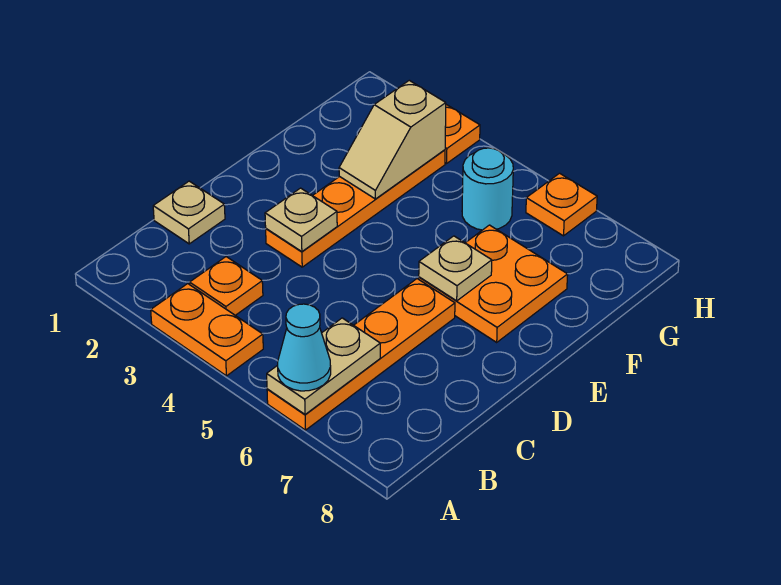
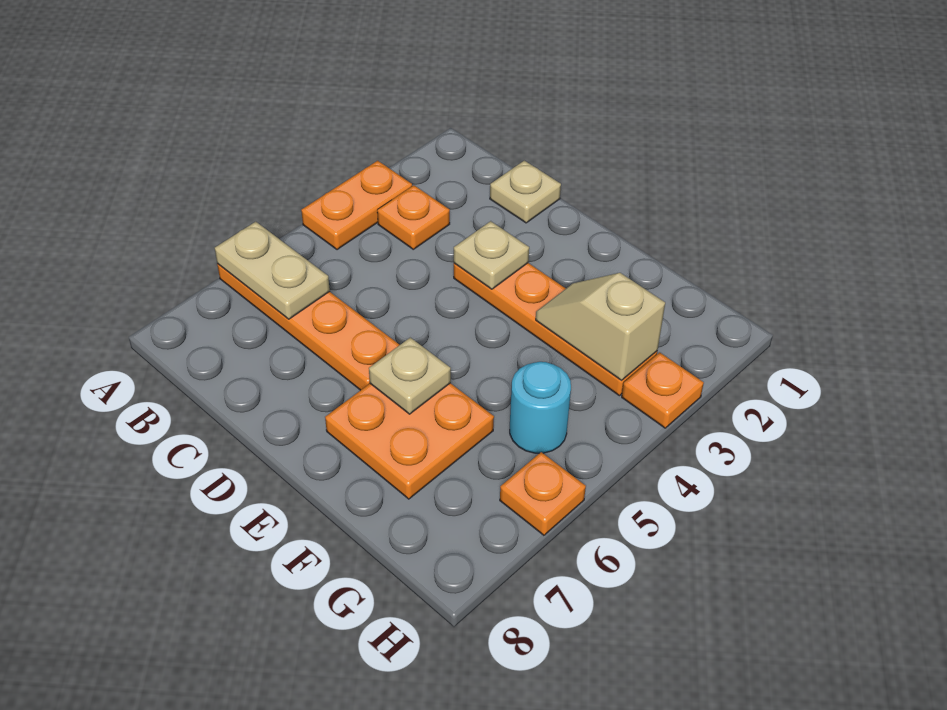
cyan 1x1 cone [278,304,331,391] -> none

